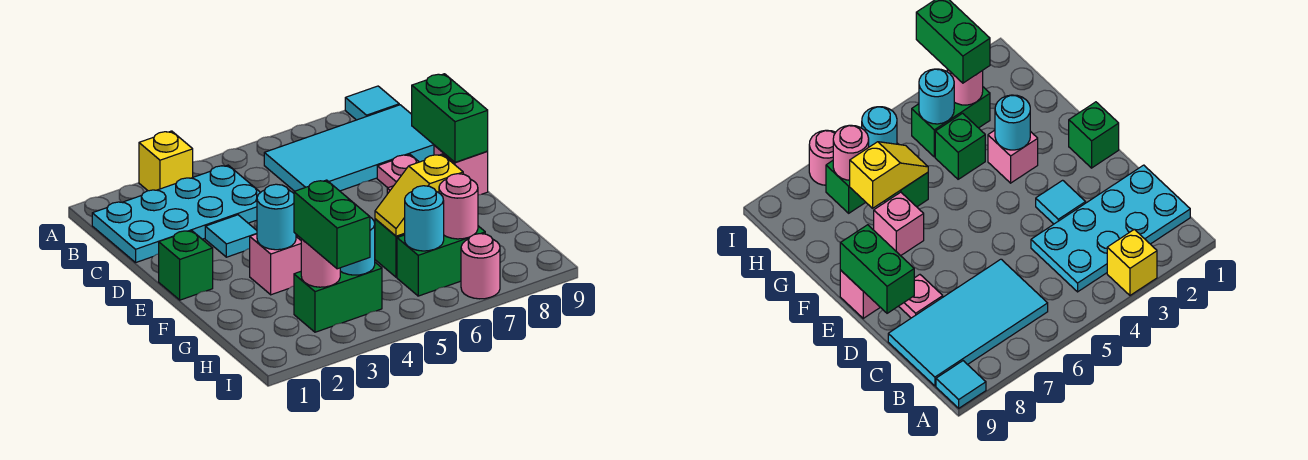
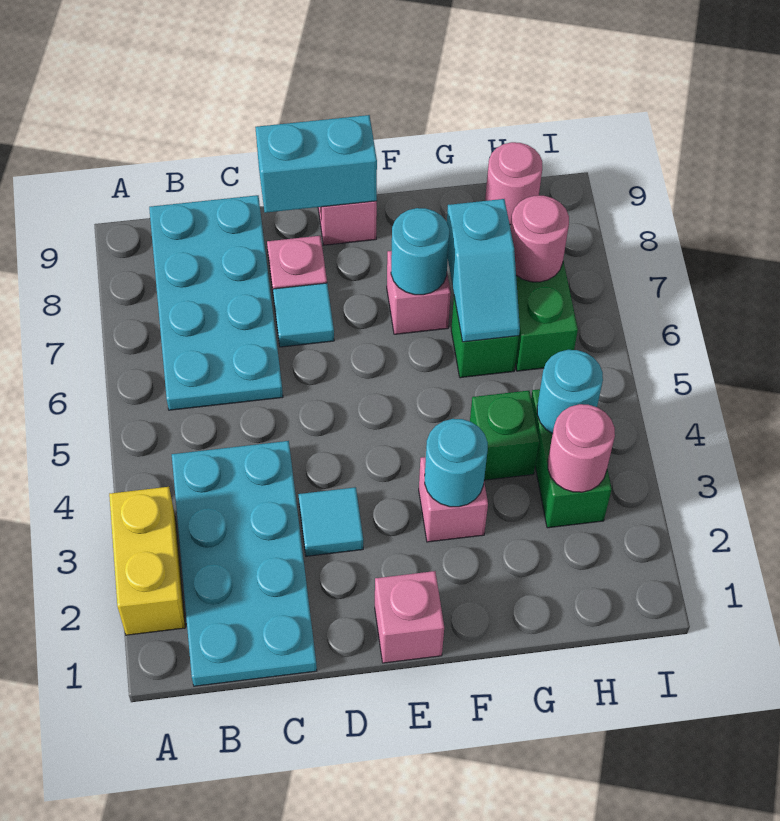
yellow 1x1 brick [139,131,193,191] -> yellow 1x2 brick [109,487,185,635]
cyan 1x1 tile [345,86,399,120] -> cyan 1x1 tile moved to [273,283,334,347]
cyan 2x4 tile [264,105,434,191] -> cyan 2x4 plate [149,195,283,410]
green 1x2 brick [412,74,488,162] -> cyan 1x2 brick [255,115,377,213]
green 1x1 brick [159,230,213,300] -> pink 1x1 brick [375,571,444,663]
yellow 1x2 slope [375,154,463,236] -> cyan 1x2 slope [447,199,520,342]
green 1x2 brick [294,180,370,269] -> none
cyan 1x1 round brick [405,186,444,251] -> cyan 1x1 round brick moved to [391,208,449,295]
pink 1x1 round brick [461,234,500,299] -> pink 1x1 round brick moved to [485,142,542,225]

